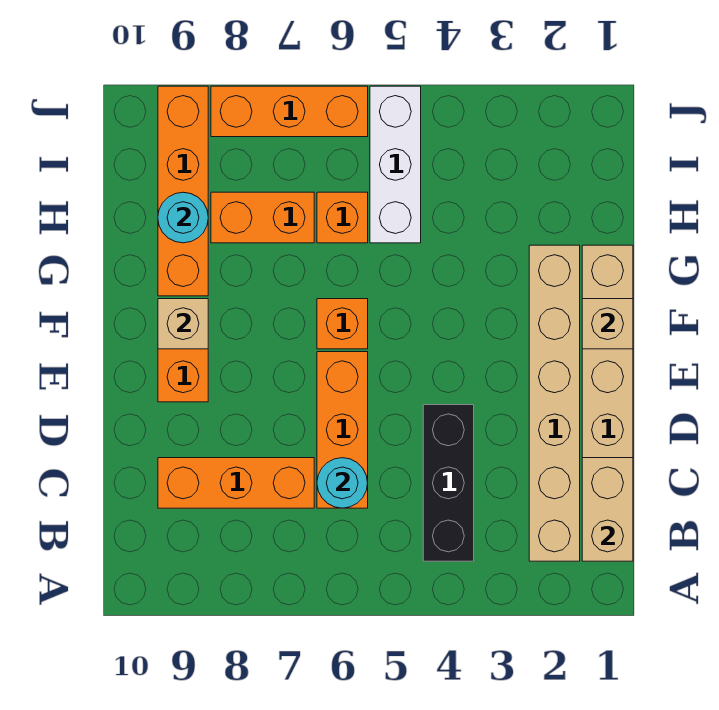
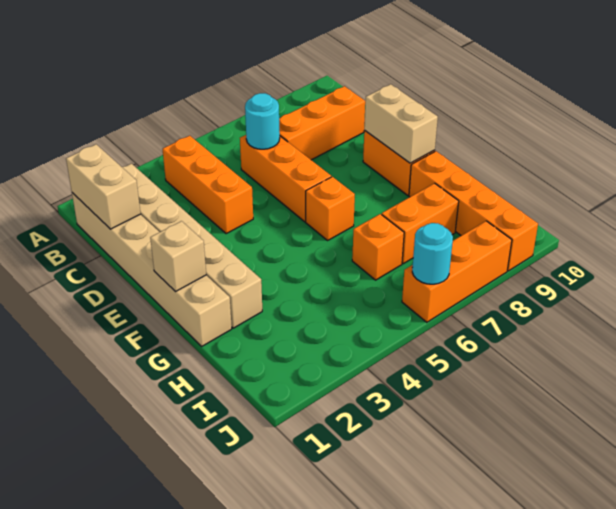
black 1x3 brick [423,405,474,561] -> orange 1x3 brick [163,136,253,234]
tan 1x1 brick [158,299,208,349] -> tan 1x2 brick [364,84,438,163]
white 1x3 brick [370,86,421,243] -> none
cyan 1x1 round brick [158,192,208,243] -> cyan 1x1 round brick moved to [412,223,453,284]

